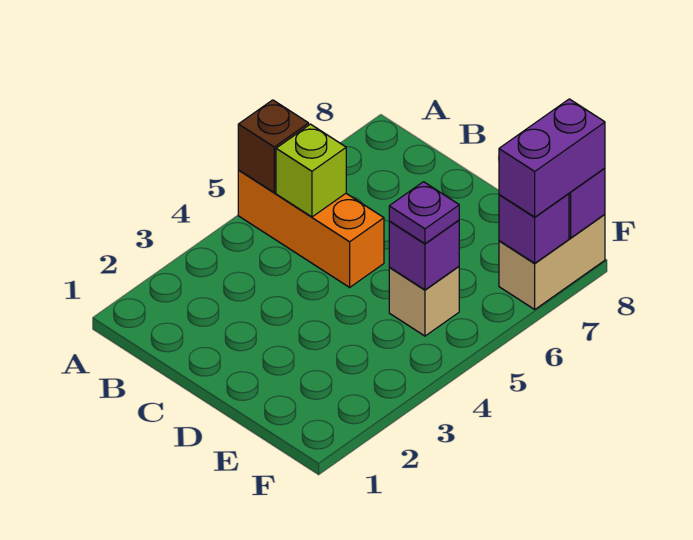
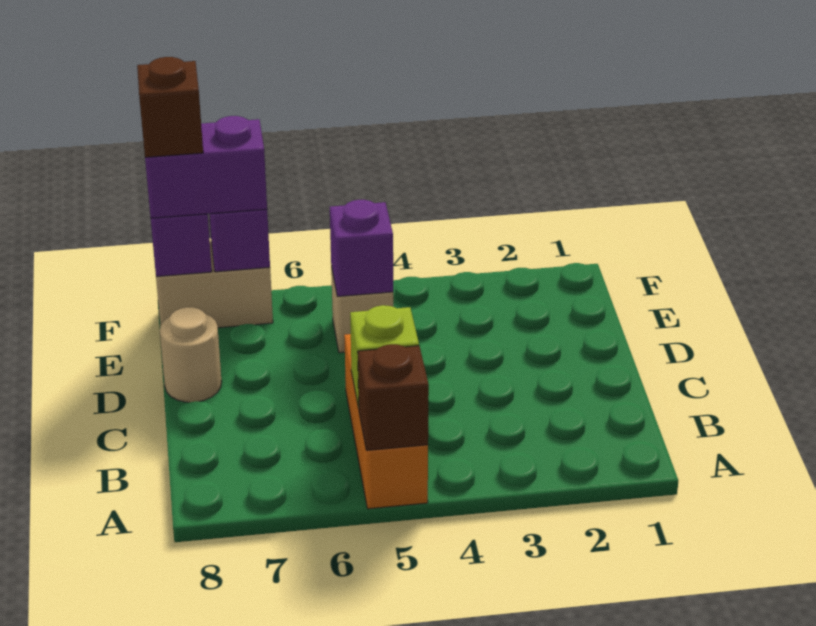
none -> tan 1x1 round brick [160,307,222,402]
purple 1x1 plate [389,182,459,244] -> none
none -> brown 1x1 brick [137,57,203,157]

